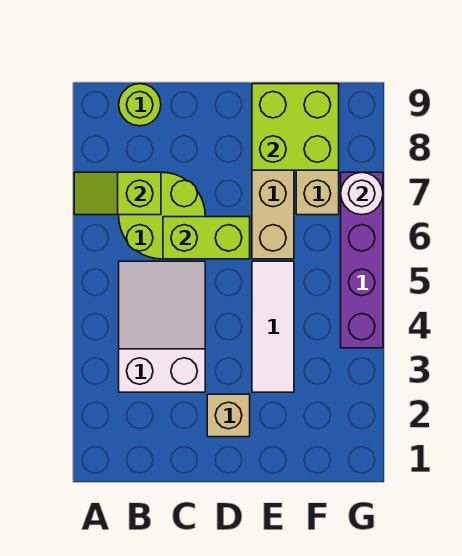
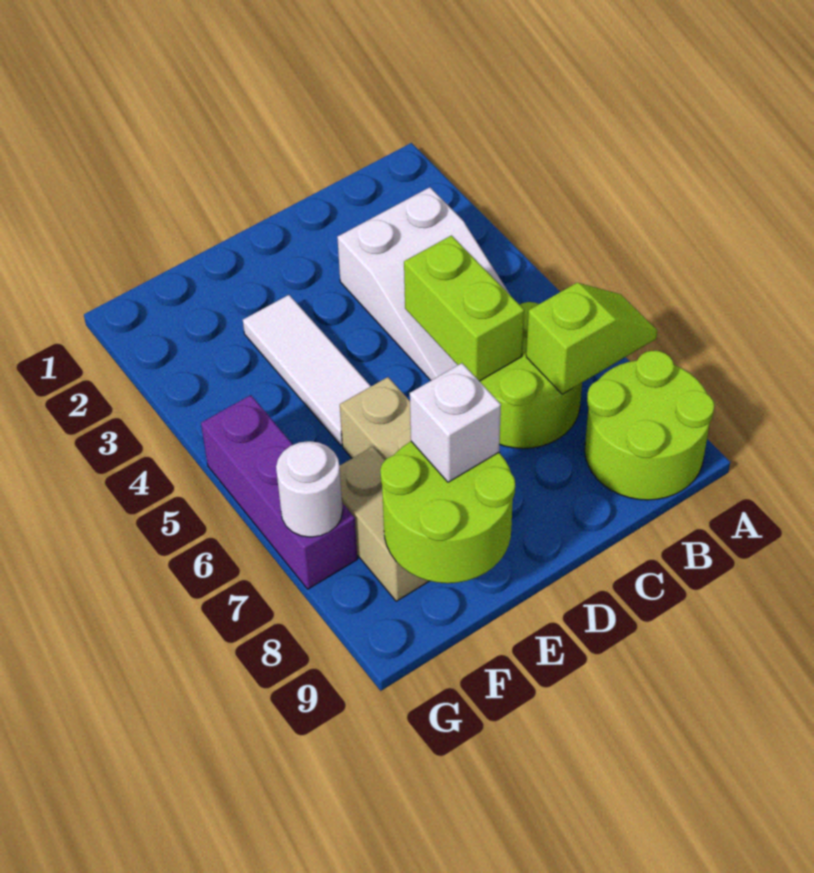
lime 1x1 round brick [119,84,161,126] -> lime 2x2 round brick [585,351,714,500]
lime 1x2 brick [163,217,250,259] -> lime 1x2 brick turned to [404,236,524,381]
tan 1x1 brick [207,394,250,437] -> none
lime 2x2 brick [252,84,339,170] -> lime 2x2 round brick [380,442,515,583]
none -> white 1x1 brick [410,363,501,482]
purple 1x4 brick [341,172,383,348] -> purple 1x3 brick [201,395,357,589]

